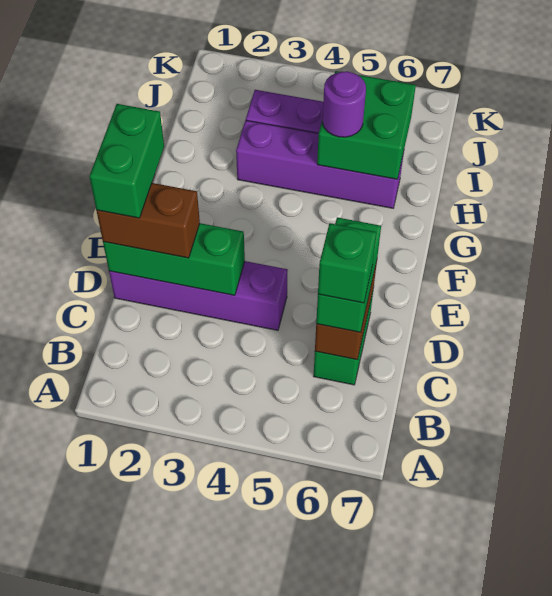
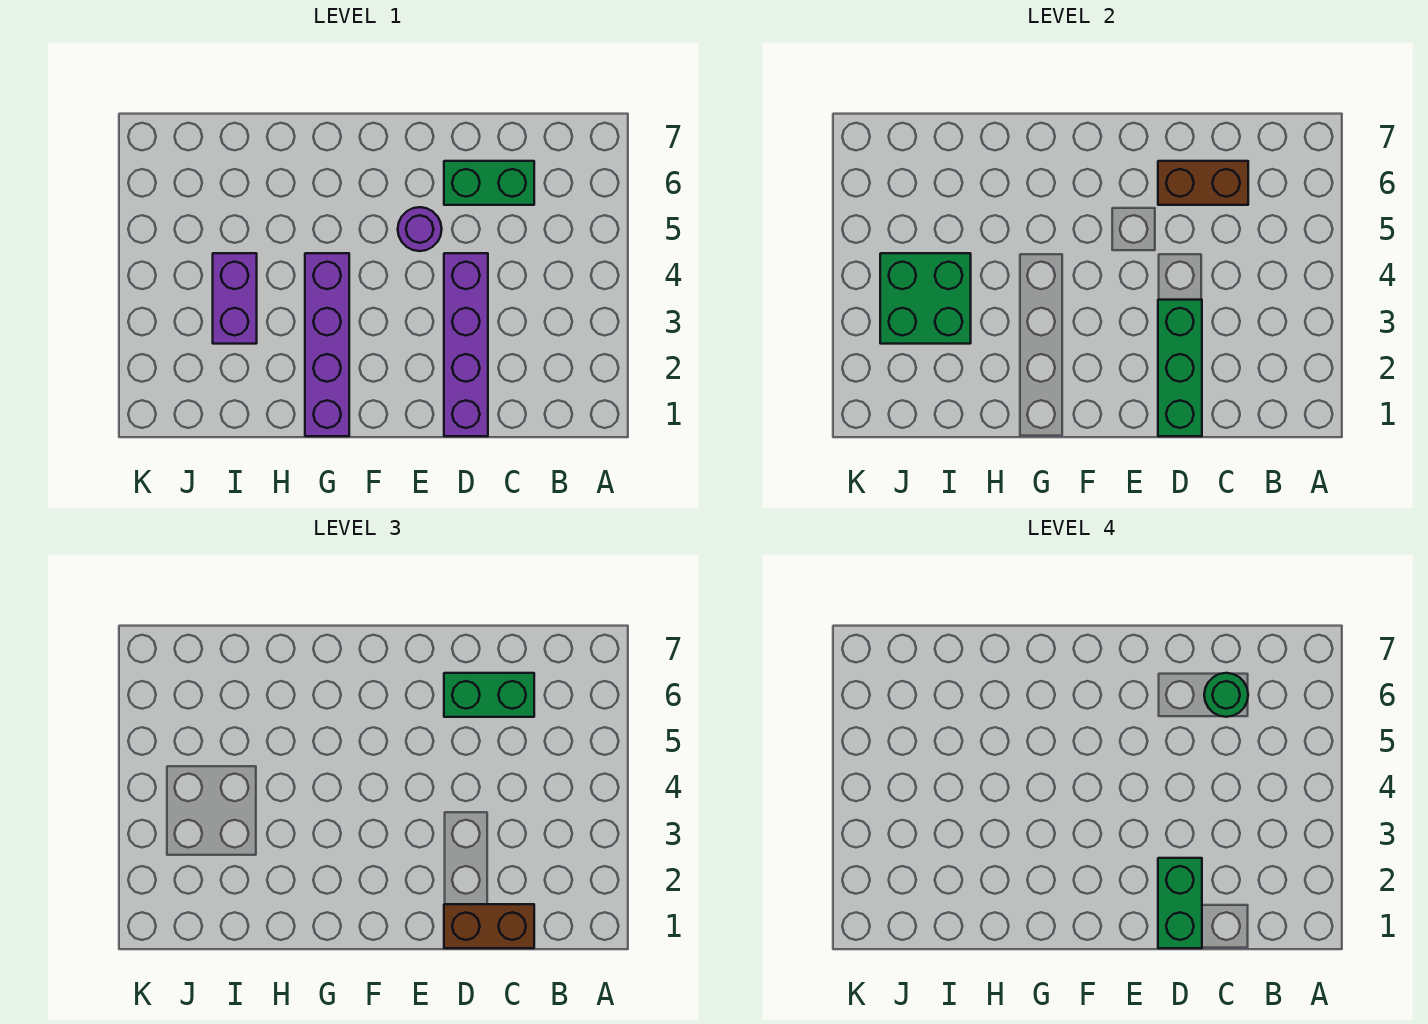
green 1x1 brick [318,223,376,303] -> green 1x1 round brick [1204,673,1248,717]
brown 1x2 brick [96,183,200,258] -> brown 1x2 brick turned to [444,904,534,948]
green 1x2 brick [89,104,164,218] -> green 1x2 brick turned to [1158,858,1202,948]
purple 1x4 brick [236,120,404,208] -> purple 1x4 brick moved to [305,253,349,436]
green 2x2 brick [317,71,416,179] -> green 2x2 brick moved to [880,253,971,344]
purple 1x1 round brick [322,71,366,137] -> purple 1x1 round brick moved to [398,207,442,251]

